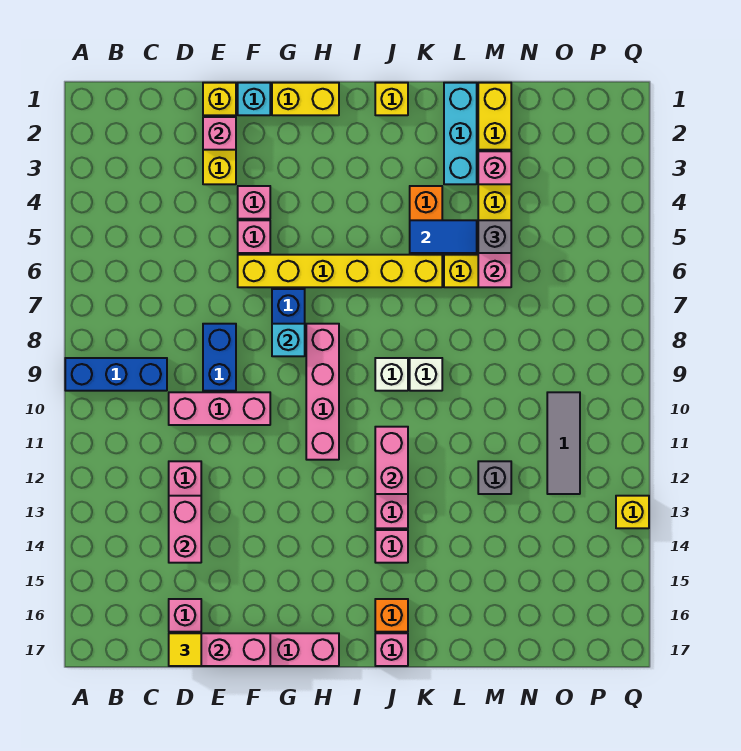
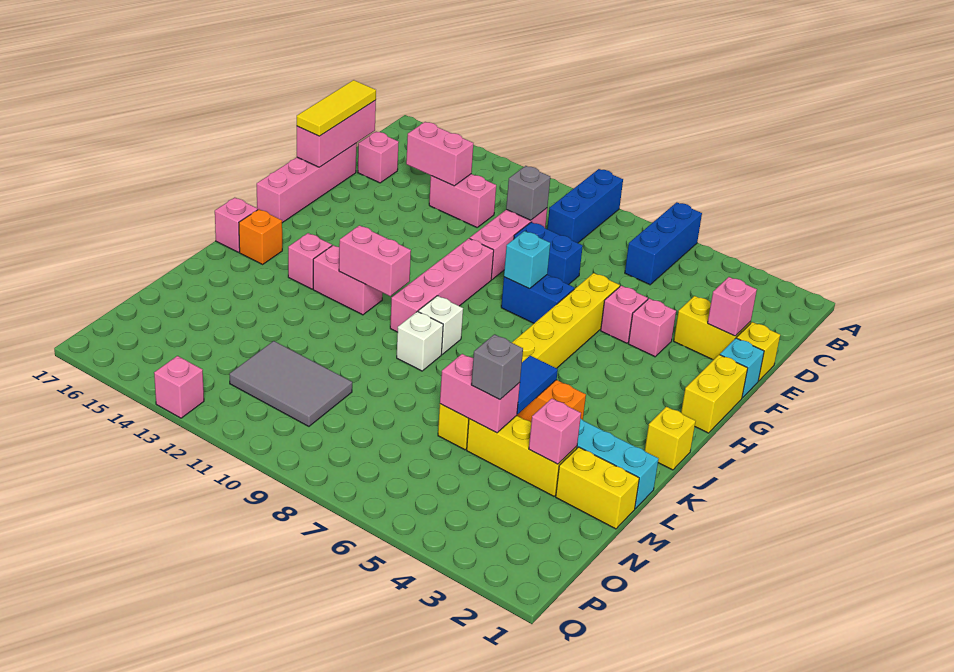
none -> blue 1x3 brick [625,202,702,285]
yellow 1x1 tile [169,633,201,666] -> yellow 1x3 tile [297,80,376,136]
pink 1x4 brick [306,324,339,460] -> pink 1x4 brick turned to [390,238,494,332]
grey 1x1 brick [478,461,511,494] -> grey 1x1 brick moved to [506,166,550,220]
grey 1x3 tile [547,392,580,494] -> grey 2x3 tile [229,341,352,426]
yellow 1x1 brick [616,496,649,528] -> pink 1x1 brick [154,356,204,418]

